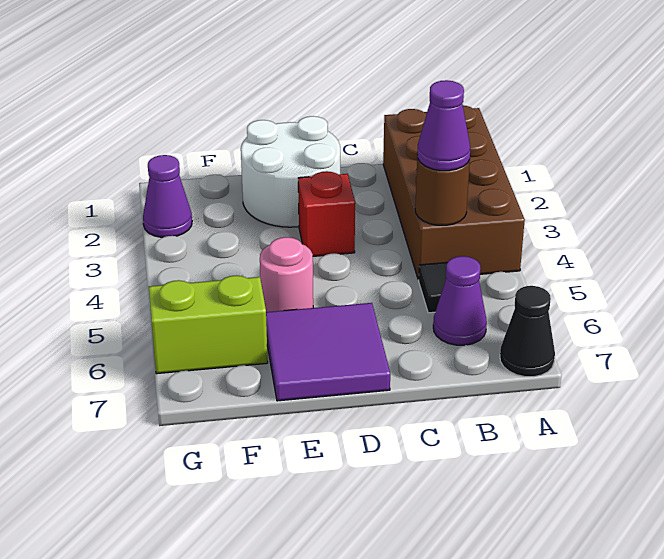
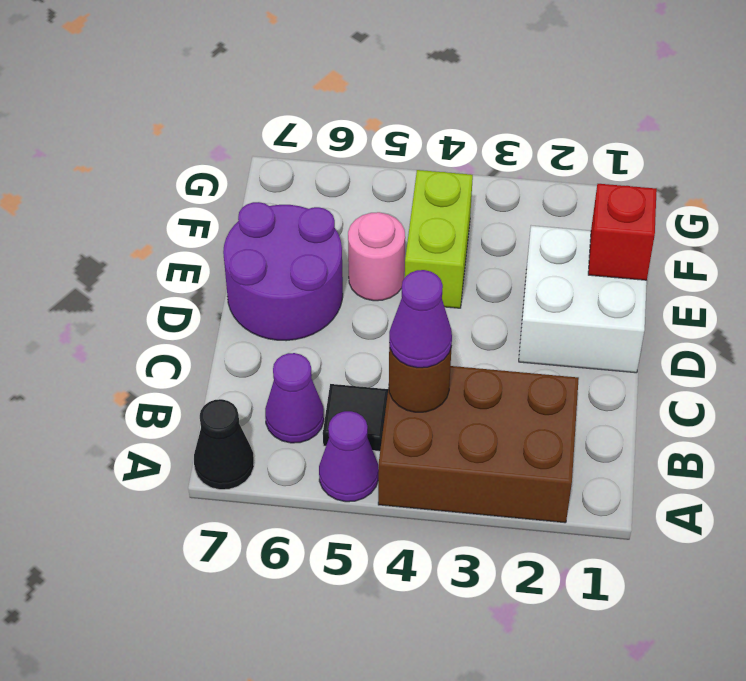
brown 2x4 brick [383,105,525,280] -> brown 2x3 brick [378,366,579,523]
white 2x2 round brick [241,116,340,227] -> white 2x2 brick [519,226,647,373]
red 1x1 brick [298,171,355,256] -> red 1x1 brick moved to [588,184,657,280]
purple 2x2 tile [266,303,390,401] -> purple 2x2 round brick [223,202,343,341]
lime 1x2 brick [149,276,268,374] -> lime 1x2 brick moved to [405,170,473,308]
purple 1x1 cone [143,155,192,237] -> purple 1x1 cone moved to [319,411,379,502]

